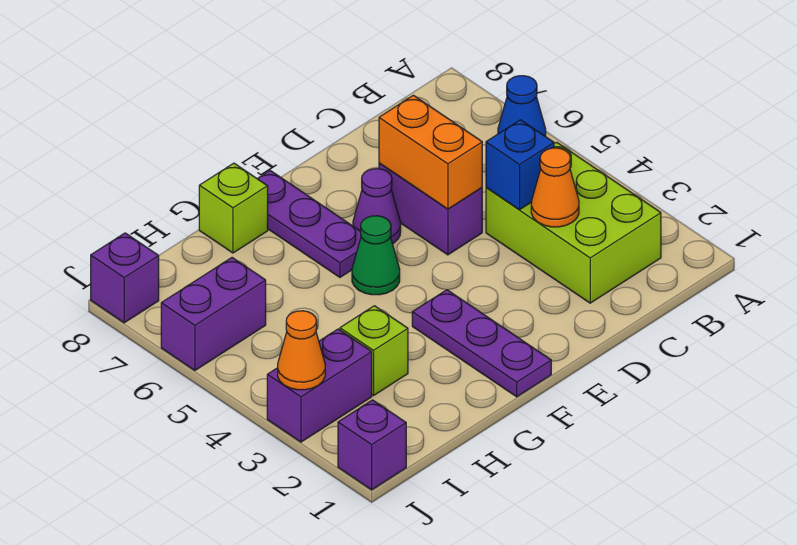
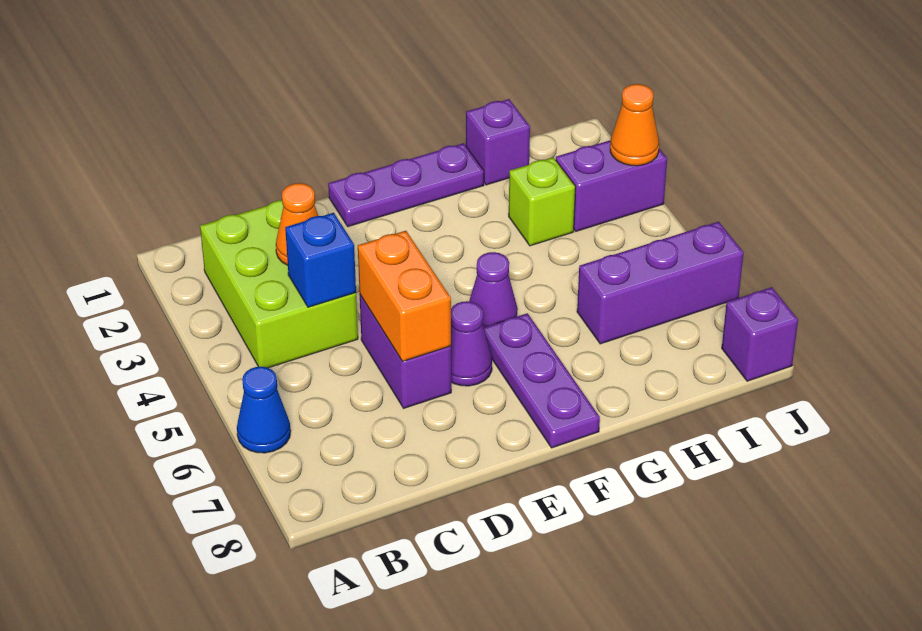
purple 1x3 plate [412,290,551,397] -> purple 1x3 plate turned to [328,143,484,227]
green 1x1 cone [352,216,400,295] -> purple 1x1 cone [469,252,518,327]
lime 1x1 brick [199,163,268,253] -> none
purple 1x2 brick [161,258,266,370] -> purple 1x3 brick [577,222,744,344]
purple 1x1 brick [338,400,406,490] -> purple 1x1 brick moved to [466,99,530,185]

